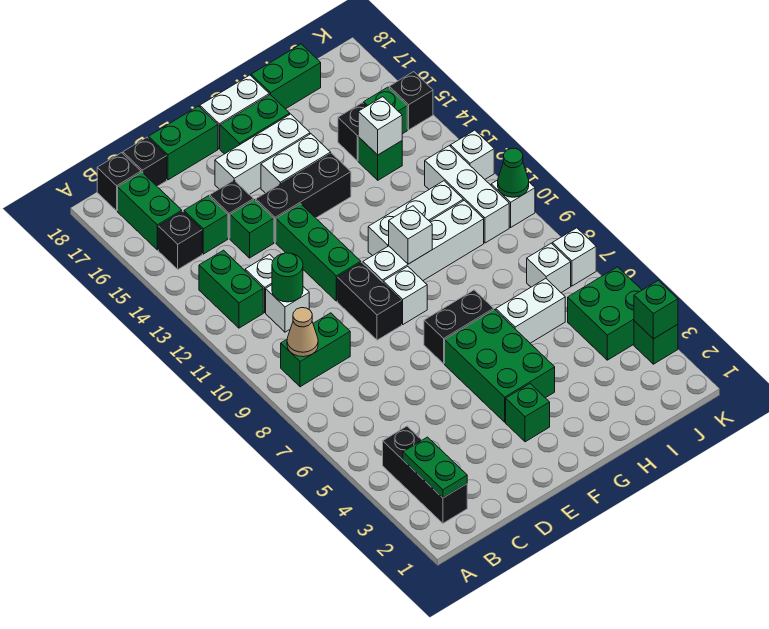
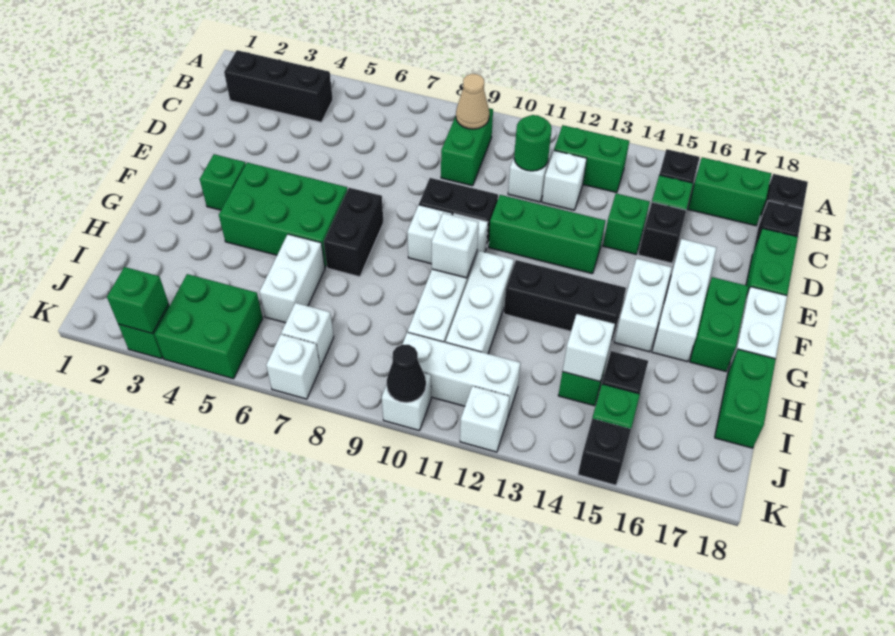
green 1x2 plate [403,437,467,498] -> none
black 1x3 brick [256,153,351,243] -> black 1x3 brick turned to [504,260,626,342]
green 1x1 cone [498,148,529,197] -> black 1x1 cone [387,344,426,403]

